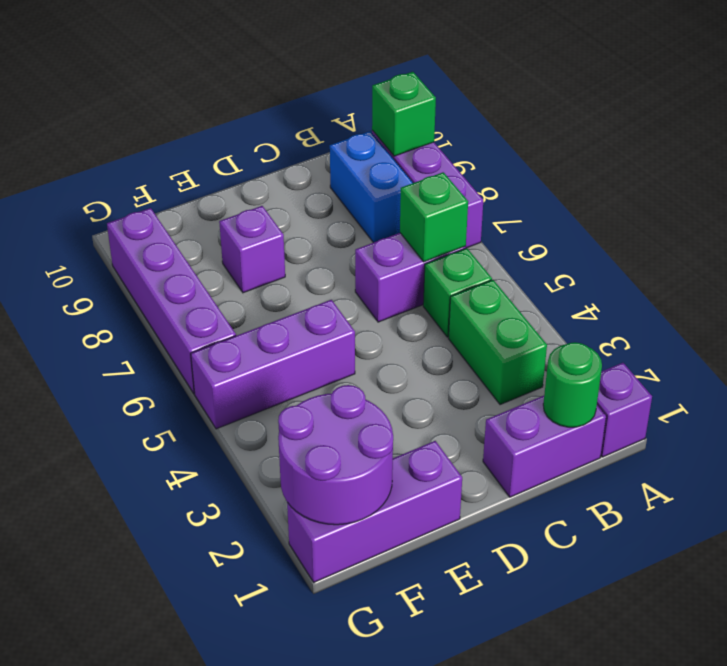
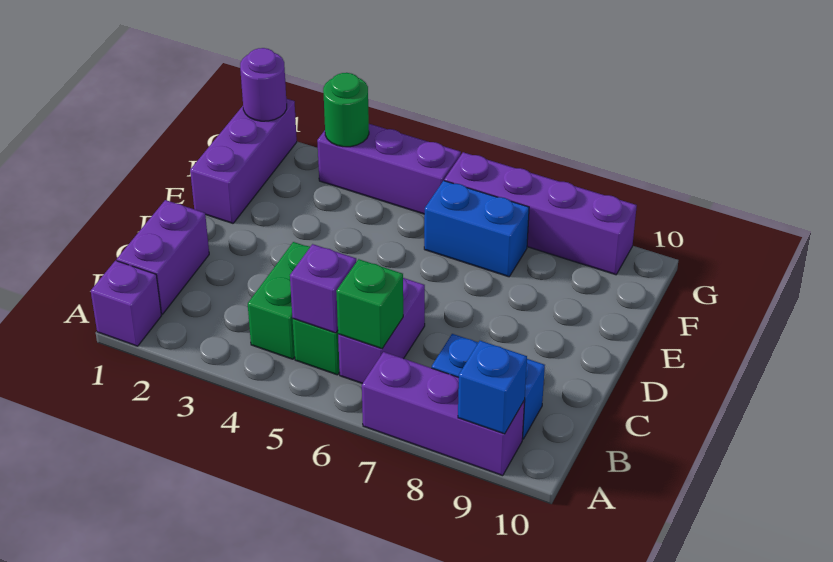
green 1x1 brick [372,72,436,156] -> blue 1x1 brick [458,341,527,434]
green 1x1 round brick [543,342,602,427] -> green 1x1 round brick moved to [323,73,369,147]
green 1x2 brick [449,280,547,405] -> green 1x2 brick turned to [248,242,310,359]
purple 1x3 brick [191,300,355,429] -> purple 1x3 brick turned to [317,124,461,214]
purple 1x1 brick [219,206,285,293] -> purple 1x1 brick moved to [290,244,356,333]
purple 2x2 round brick [278,385,393,525] -> purple 1x1 round brick [240,48,287,121]
none -> blue 1x2 brick [424,181,529,277]

